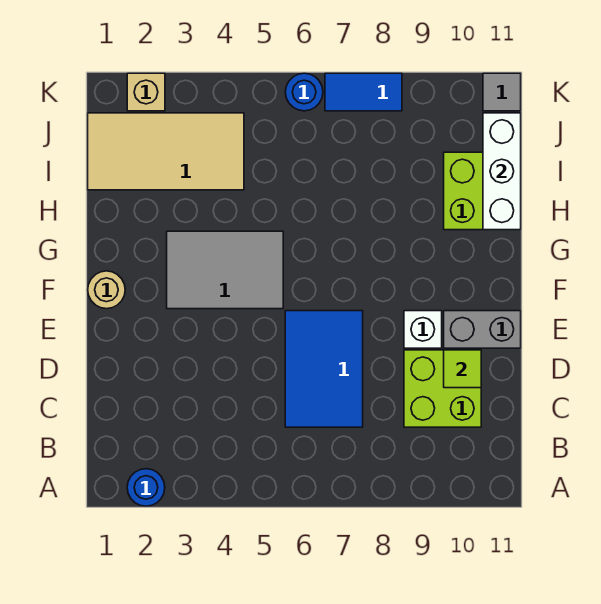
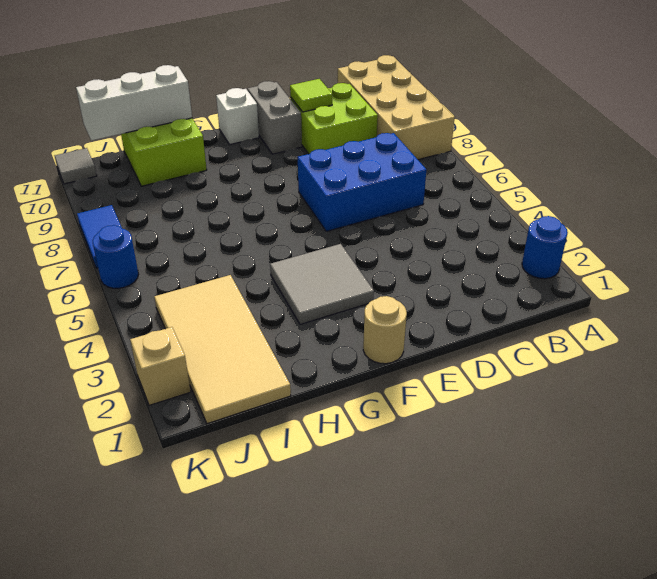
none -> tan 2x4 brick [338,55,455,160]
blue 2x3 tile [285,311,363,427] -> blue 2x3 brick [298,133,426,231]
white 1x1 brick [404,311,442,348] -> white 1x1 brick moved to [216,88,259,145]
grey 2x3 tile [167,231,283,309] -> grey 2x2 tile [270,244,374,324]

